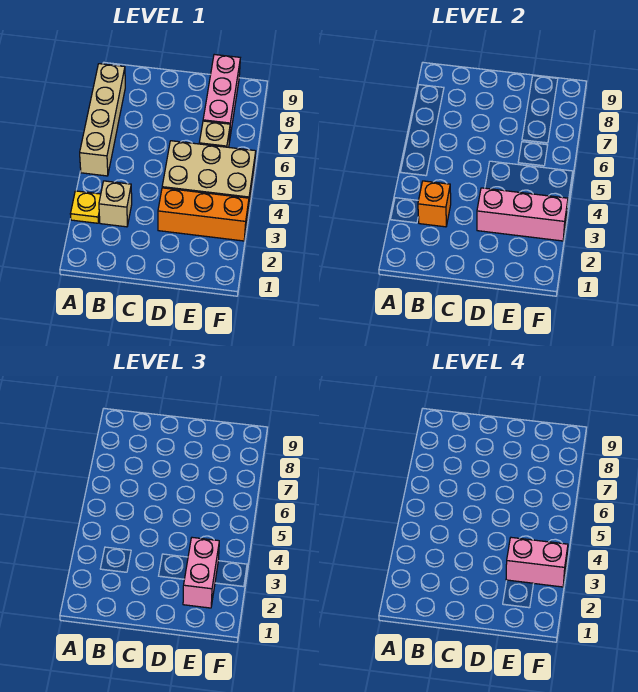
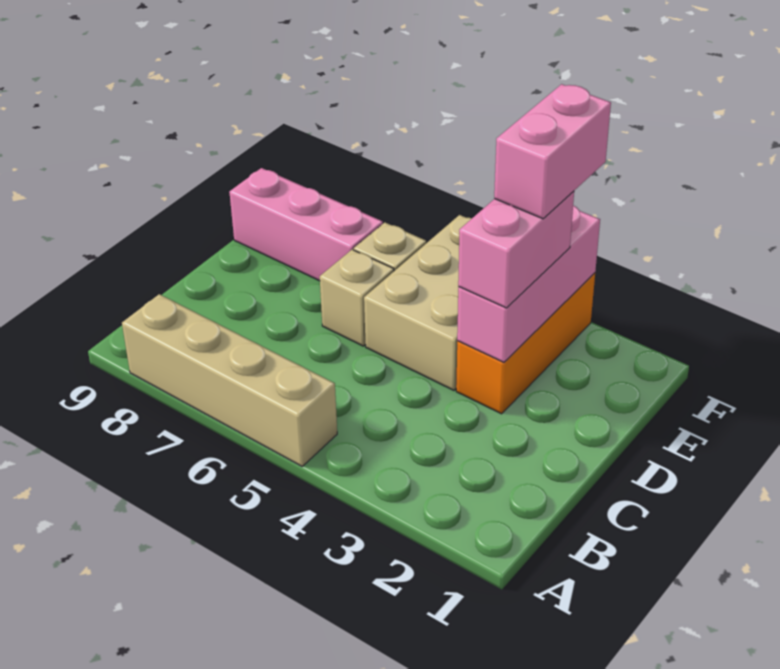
yellow 1x1 plate [71,191,101,223] -> none
tan 1x1 brick [99,181,132,227] -> tan 1x1 brick moved to [320,250,394,346]
orange 1x1 brick [418,181,451,227] -> none
pink 1x2 brick [183,537,219,608] -> pink 1x2 brick turned to [458,191,574,308]

